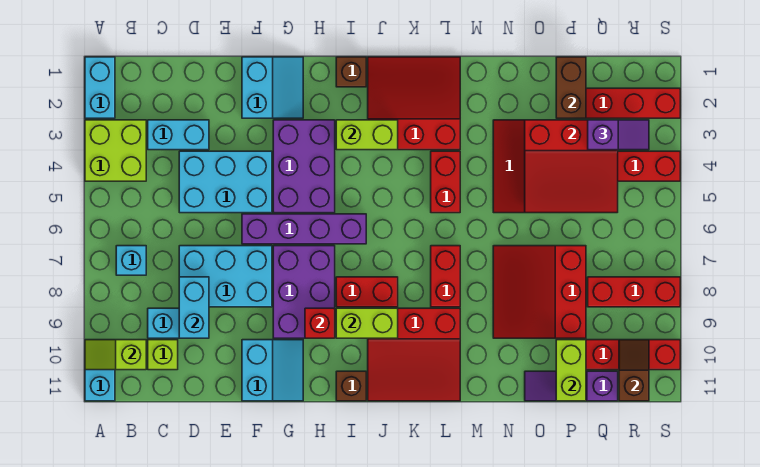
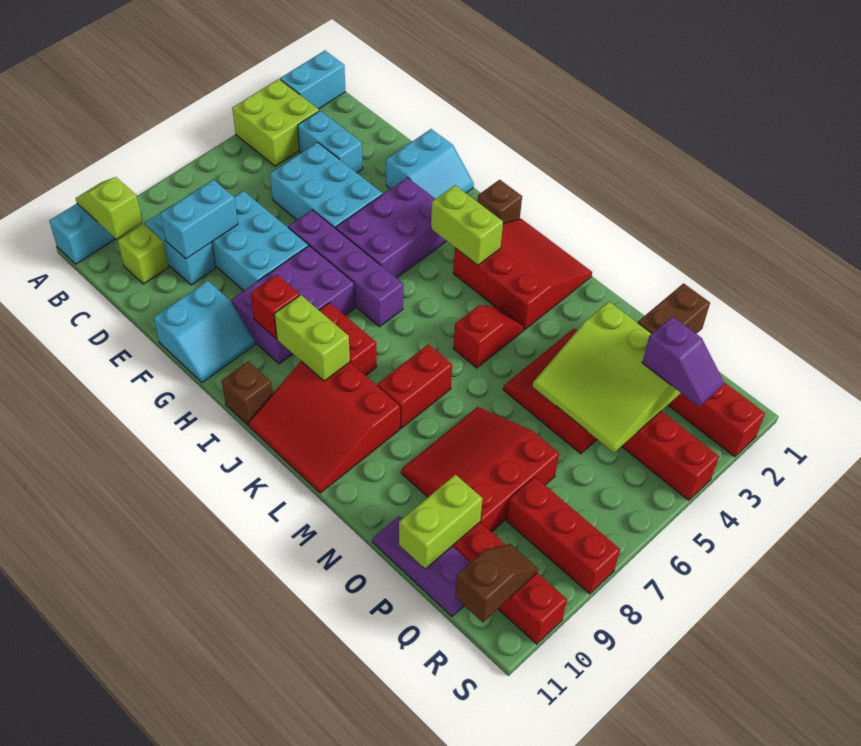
cyan 1x1 brick [116,246,146,275] -> none
red 1x2 brick [431,151,460,213] -> red 1x2 slope [453,305,524,368]
red 3x3 slope [525,120,618,213] -> lime 3x3 slope [533,302,681,453]

